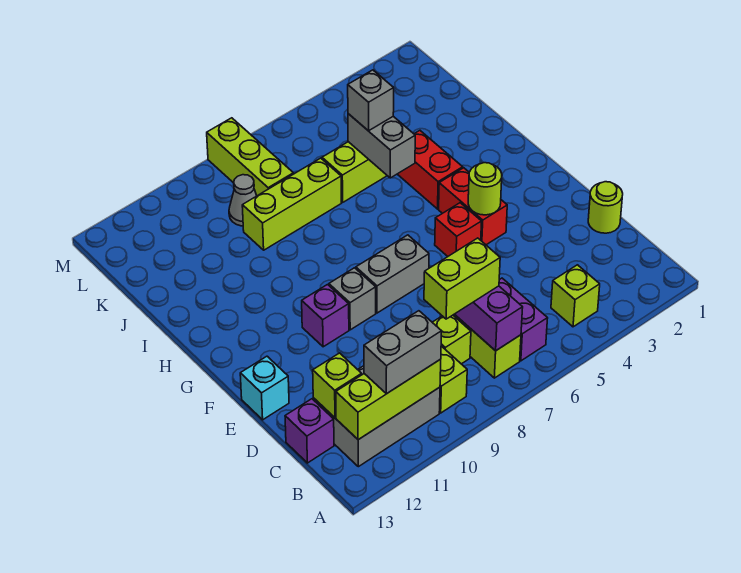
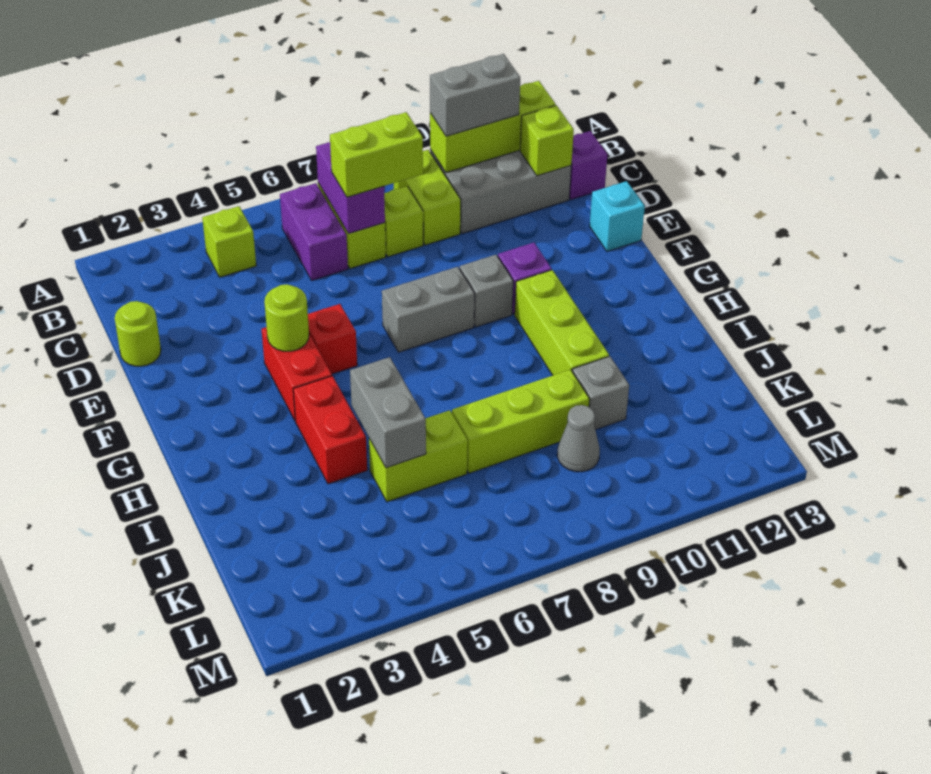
grey 1x1 brick [348,70,394,131] -> grey 1x1 brick moved to [573,356,629,430]
lime 1x3 brick [207,118,293,196] -> lime 1x3 brick moved to [515,270,609,375]

